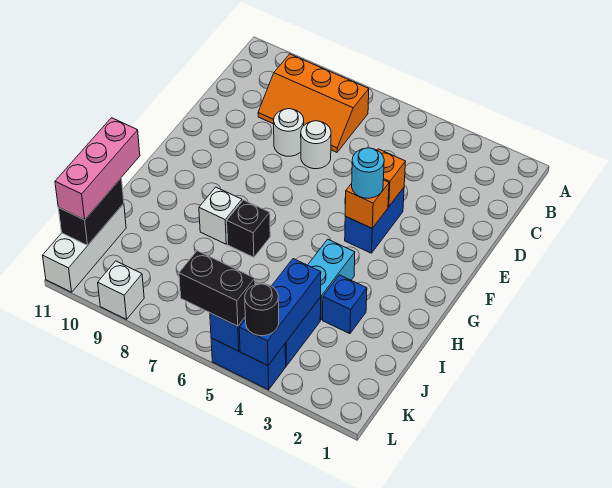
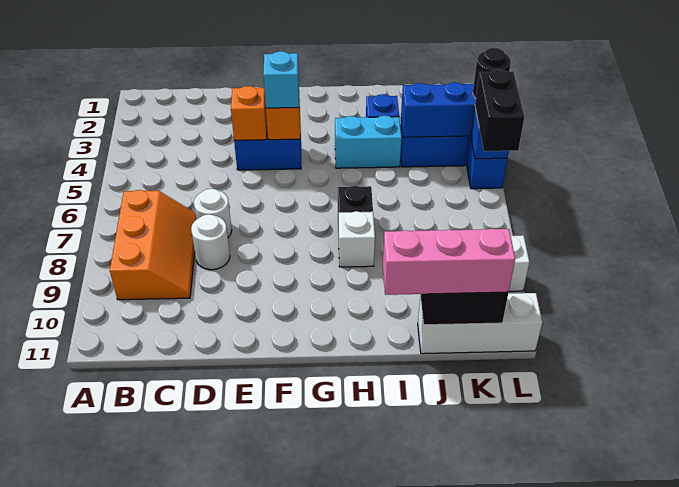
cyan 1x1 round brick [352,148,384,198] -> cyan 1x1 brick [263,51,299,108]

